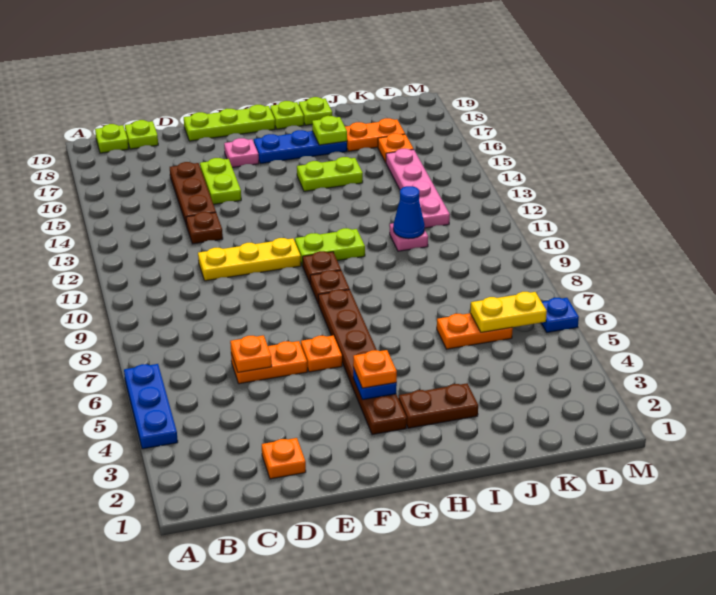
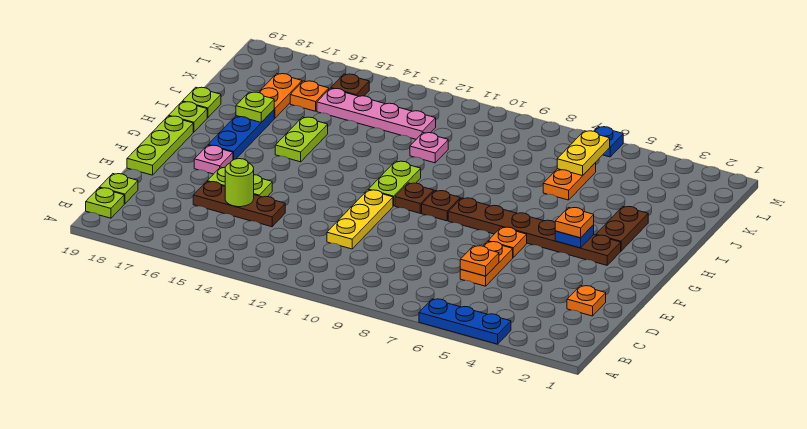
brown 1x1 plate [186,212,223,244] -> brown 1x1 plate moved to [331,74,369,96]
none -> lime 1x1 round brick [225,159,254,207]
blue 1x1 cone [393,186,425,239] -> none

